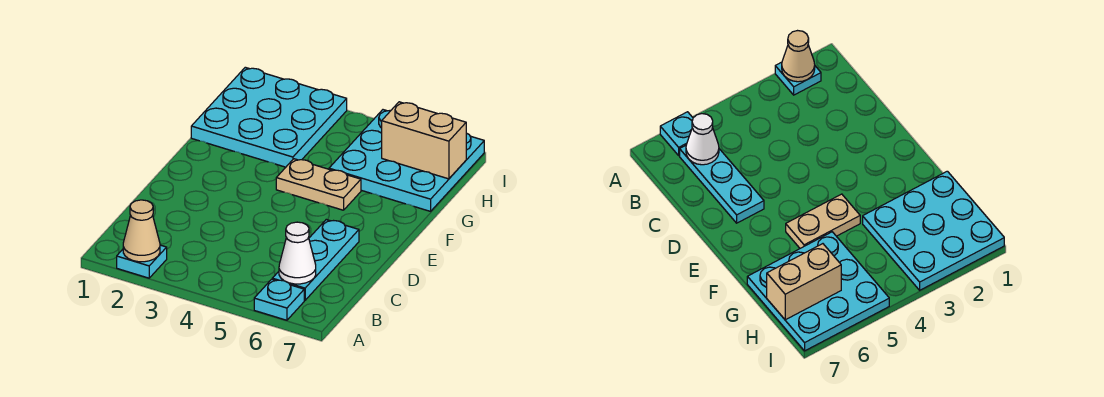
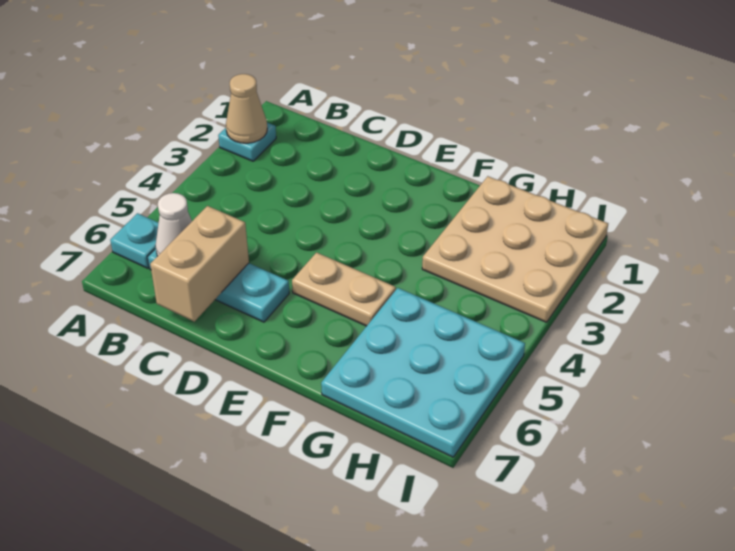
tan 1x2 plate [276,159,361,210] -> tan 1x2 plate turned to [292,253,396,326]
cyan 3x3 plate [191,67,347,167] -> tan 3x3 plate [422,176,608,322]
tan 1x2 brick [382,102,466,179] -> tan 1x2 brick moved to [150,206,249,322]

